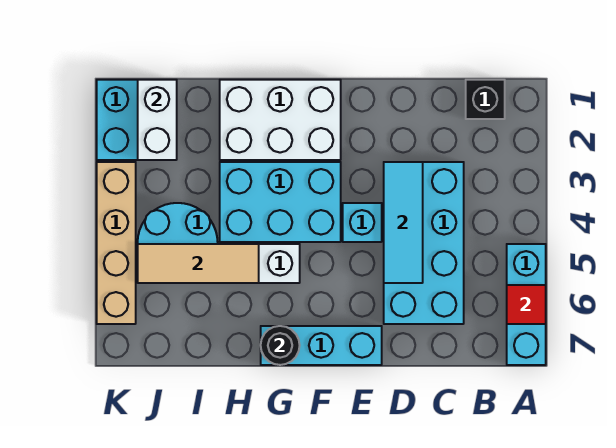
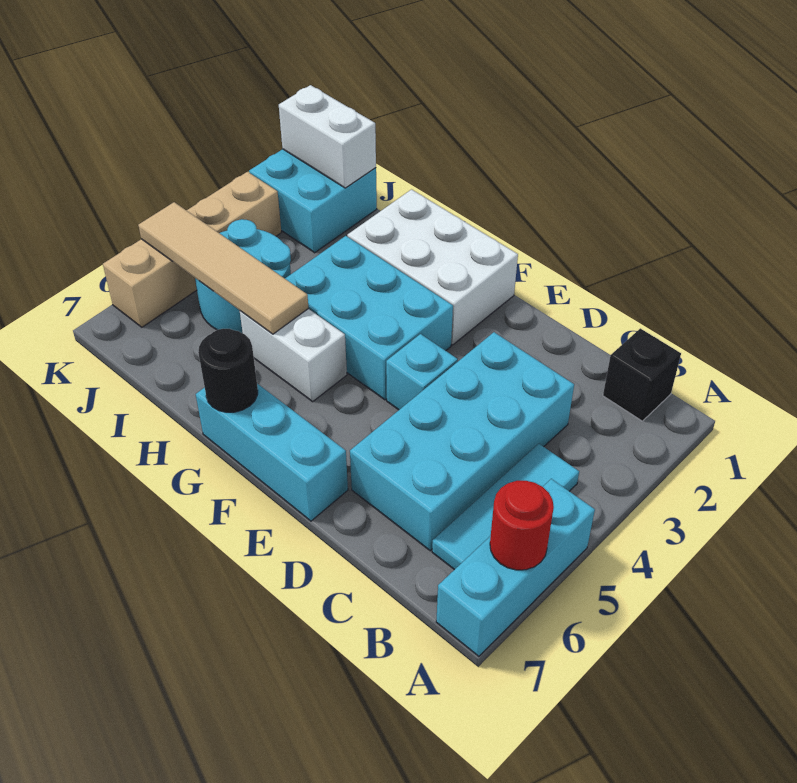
red 1x1 tile [507,285,546,324] -> red 1x1 round brick [490,481,554,570]
cyan 1x3 tile [384,162,423,283] -> cyan 1x3 tile moved to [432,444,579,570]
tan 1x3 tile [138,244,259,283] -> tan 1x4 tile [138,202,308,334]
white 1x2 brick [138,80,177,160] -> white 1x2 brick turned to [279,85,376,188]

